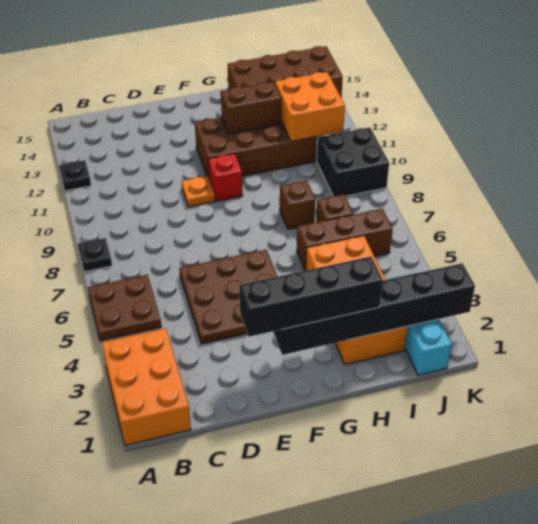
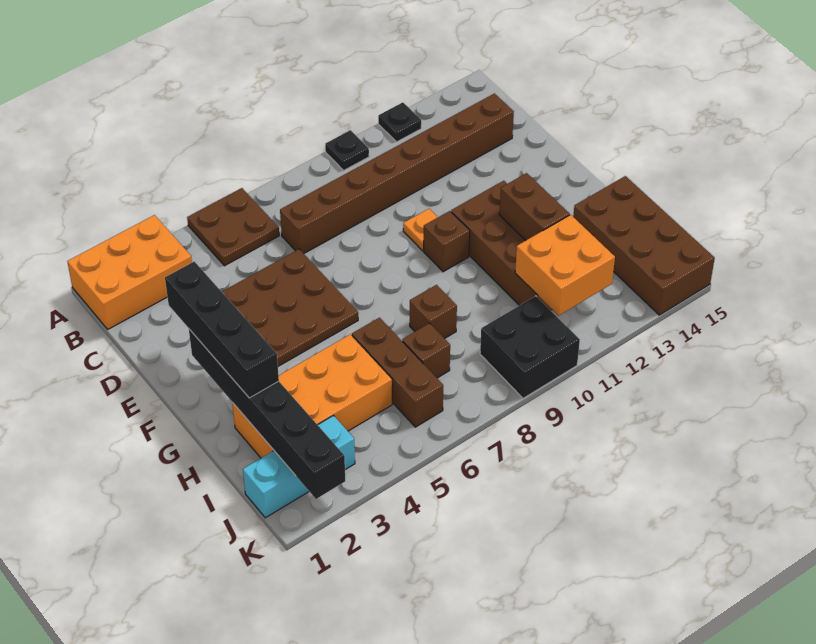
black 1x1 plate [78,238,112,272] -> black 1x1 plate moved to [325,130,369,170]
none -> brown 1x8 brick [280,94,514,254]
red 1x1 brick [208,154,243,201] -> brown 1x1 brick [424,211,470,272]

